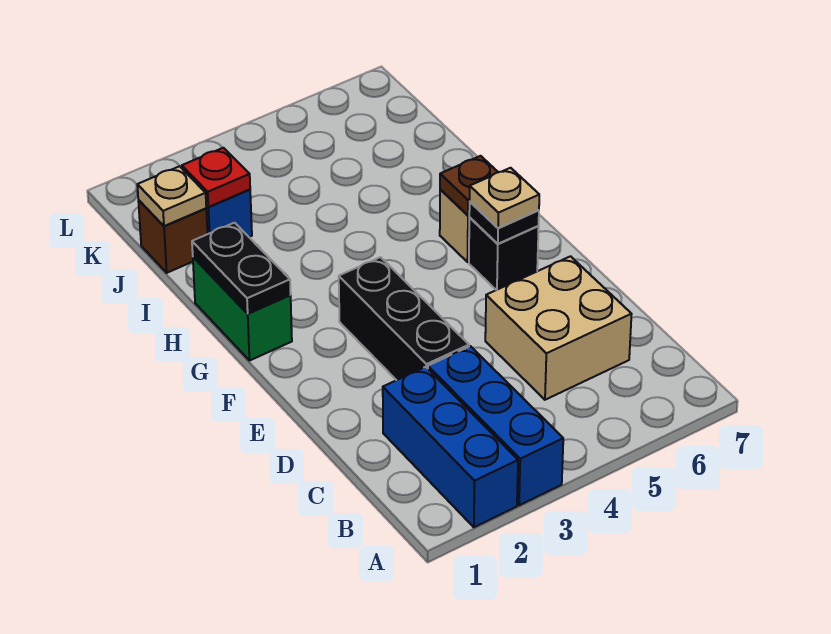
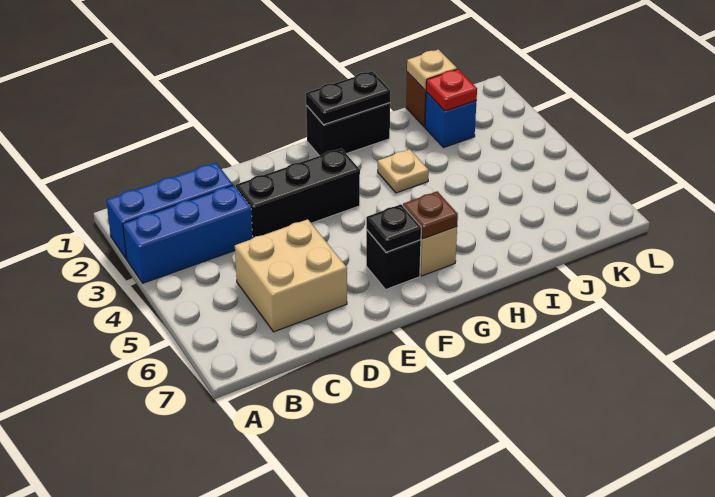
tan 1x1 plate [470,168,539,228] -> tan 1x1 plate moved to [378,149,429,193]
green 1x2 brick [193,257,292,361] -> black 1x2 brick [306,103,390,156]

